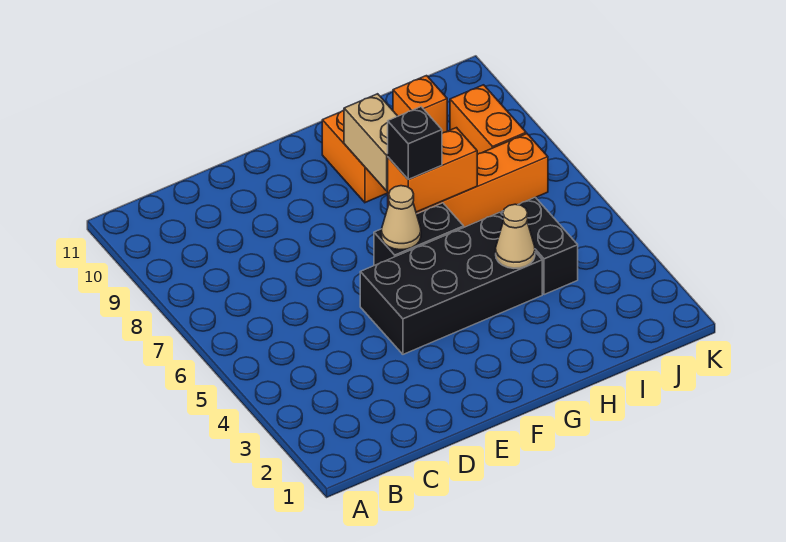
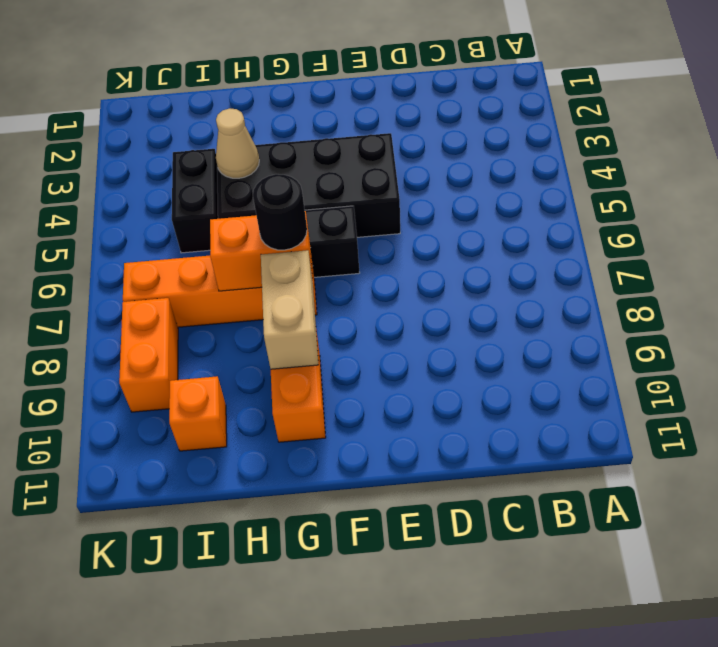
tan 1x1 cone [382,186,421,250] -> none
black 1x1 brick [388,107,442,179] -> black 1x1 round brick [253,174,307,250]

